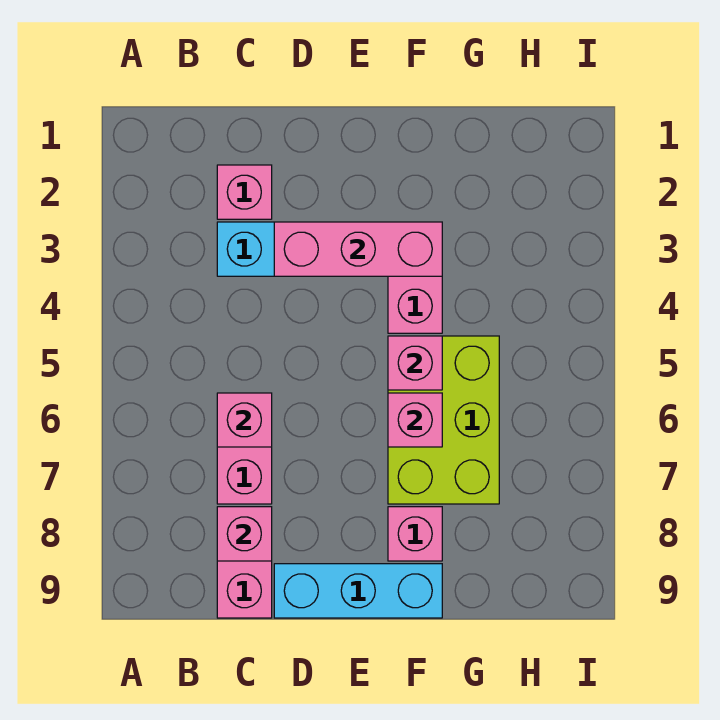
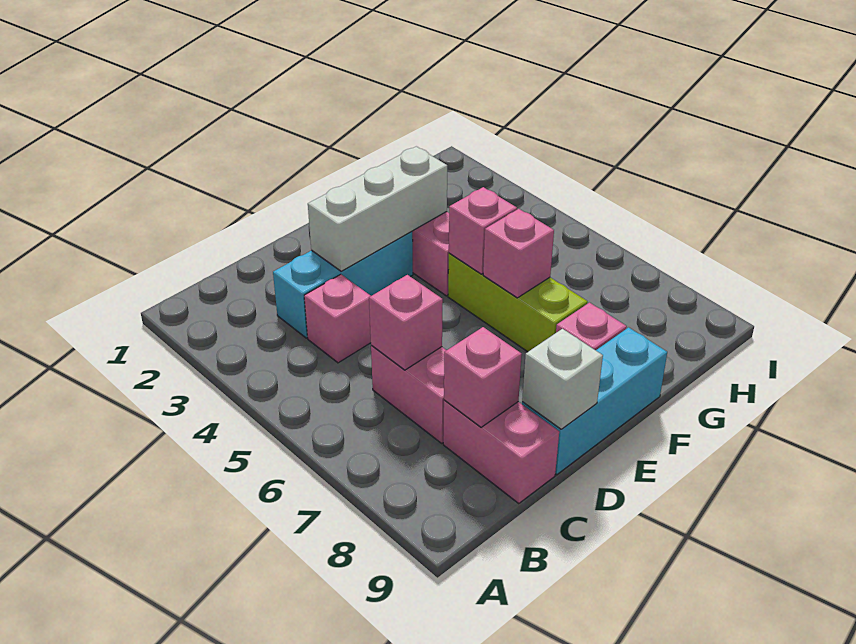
pink 1x1 brick [217,165,272,219] -> pink 1x1 brick moved to [304,274,371,363]
pink 1x3 brick [274,222,442,276] -> white 1x3 brick [308,146,447,271]
none -> white 1x1 brick [522,329,603,429]
lime 2x3 brick [388,336,499,504] -> lime 1x3 brick [448,253,588,352]

